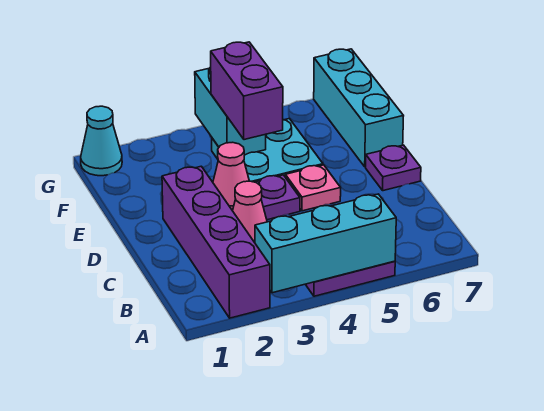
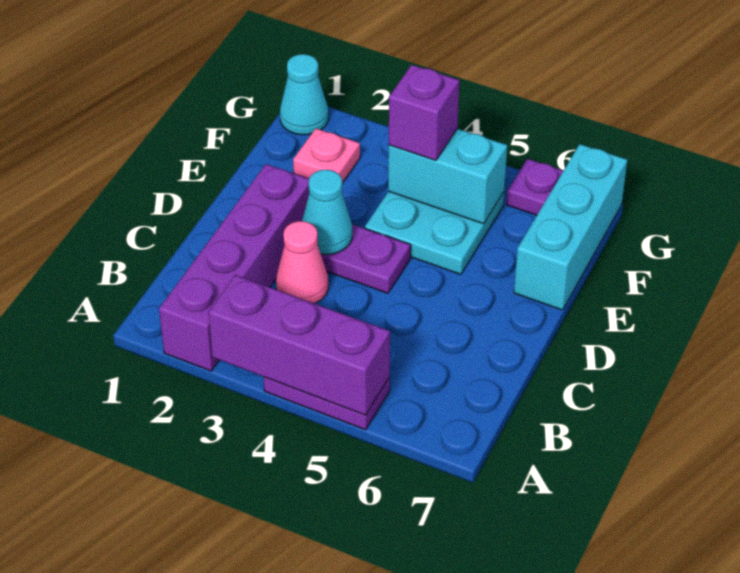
cyan 1x3 brick [255,194,396,293] -> purple 1x3 brick [209,275,390,415]
pink 1x1 cone [213,142,249,211] -> cyan 1x1 cone [302,170,352,254]
pink 1x1 plate [285,165,341,211] -> pink 1x1 plate moved to [293,129,360,183]
purple 1x1 plate [366,145,421,191] -> purple 1x1 plate moved to [507,159,564,215]
purple 1x2 brick [211,42,283,140] -> purple 1x1 brick [389,65,460,160]
cyan 1x2 brick [195,67,266,155] -> cyan 1x2 brick turned to [388,129,507,224]

